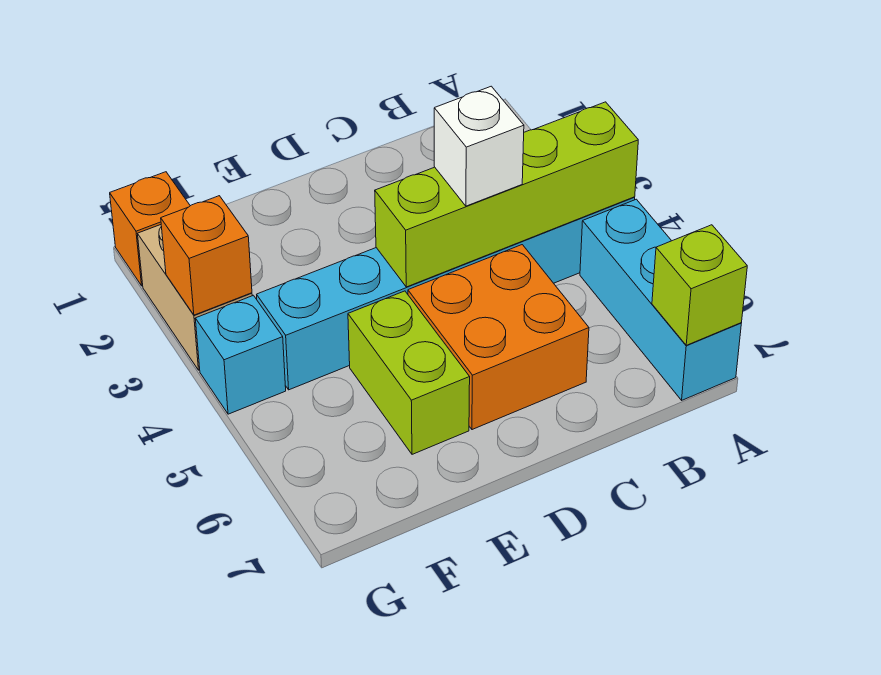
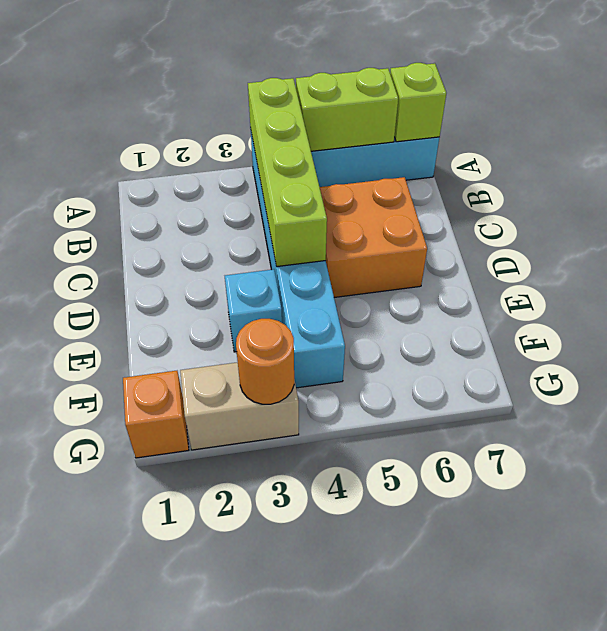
white 1x1 brick [434,86,524,206] -> none
lime 1x2 brick [348,291,470,454] -> lime 1x2 brick moved to [296,68,398,151]
orange 1x1 brick [161,196,252,315] -> orange 1x1 round brick [236,319,294,404]
cyan 1x1 brick [195,295,286,414] -> cyan 1x1 brick moved to [225,269,282,352]

